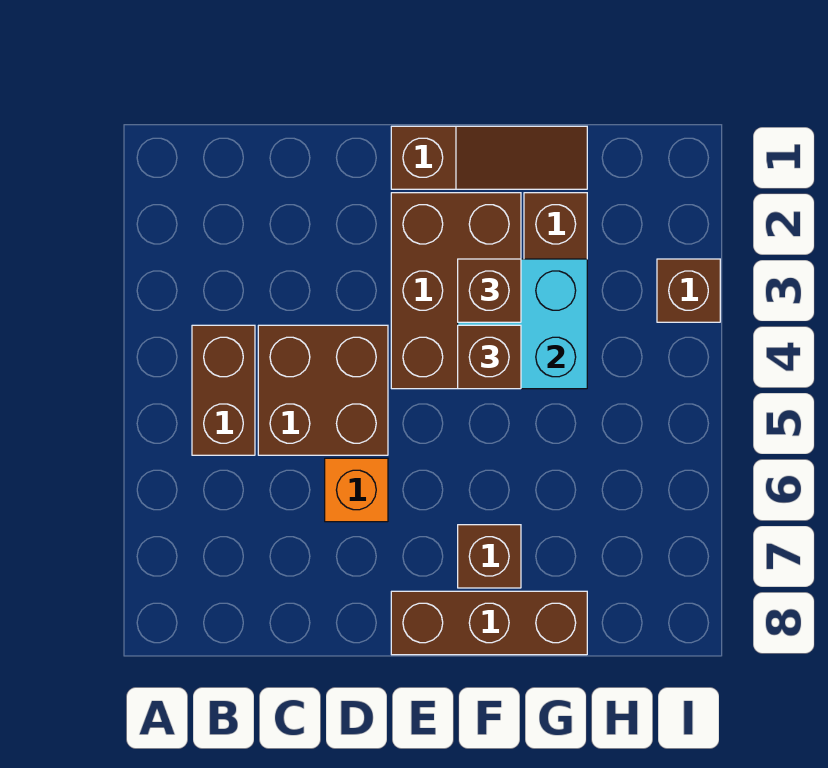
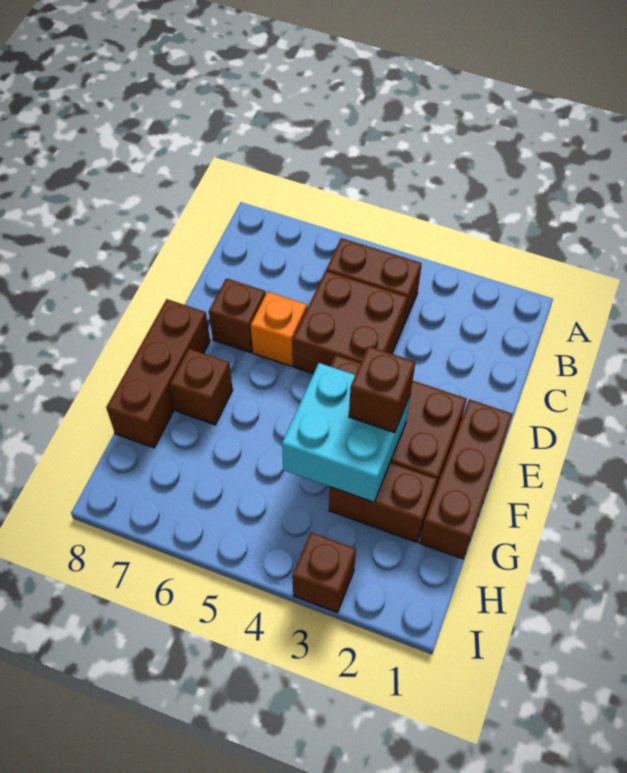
brown 1x3 slope [391,126,587,189] -> brown 1x3 brick [420,399,513,559]
brown 1x1 brick [458,325,521,389] -> brown 1x1 brick moved to [209,278,266,353]

